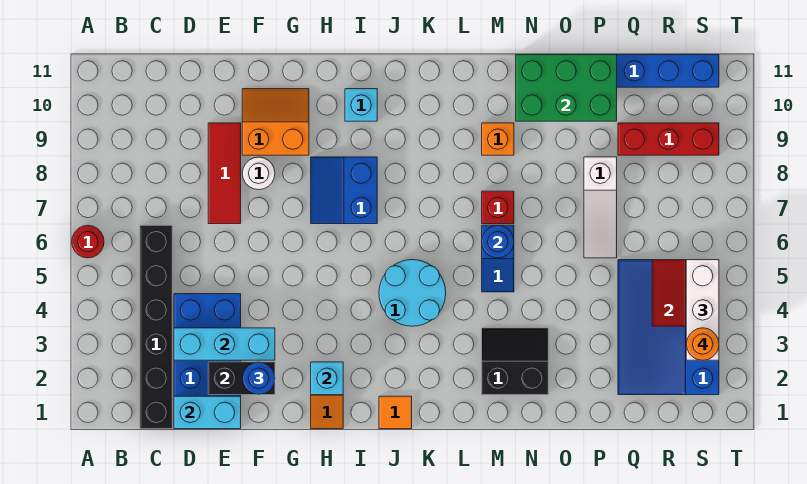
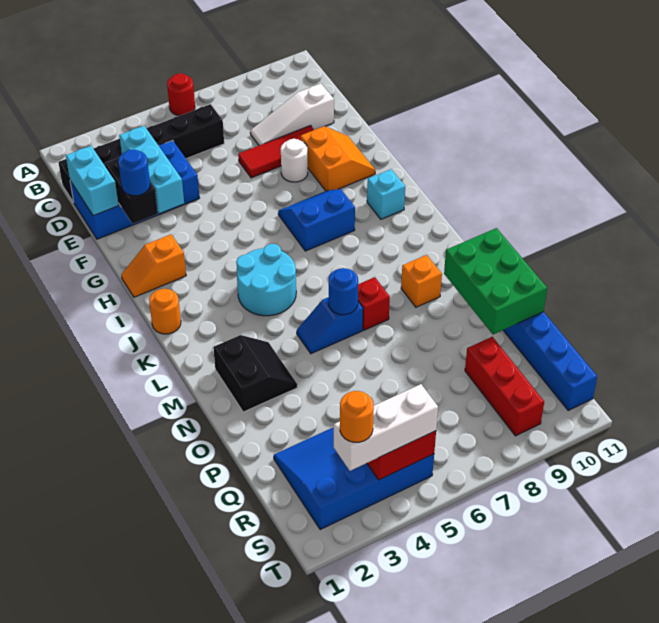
cyan 1x1 brick [311,362,343,395] -> none
orange 1x1 tile [379,396,412,429] -> orange 1x1 round brick [149,289,181,334]
white 1x3 slope [584,157,617,258] -> white 1x3 slope moved to [250,84,334,145]

